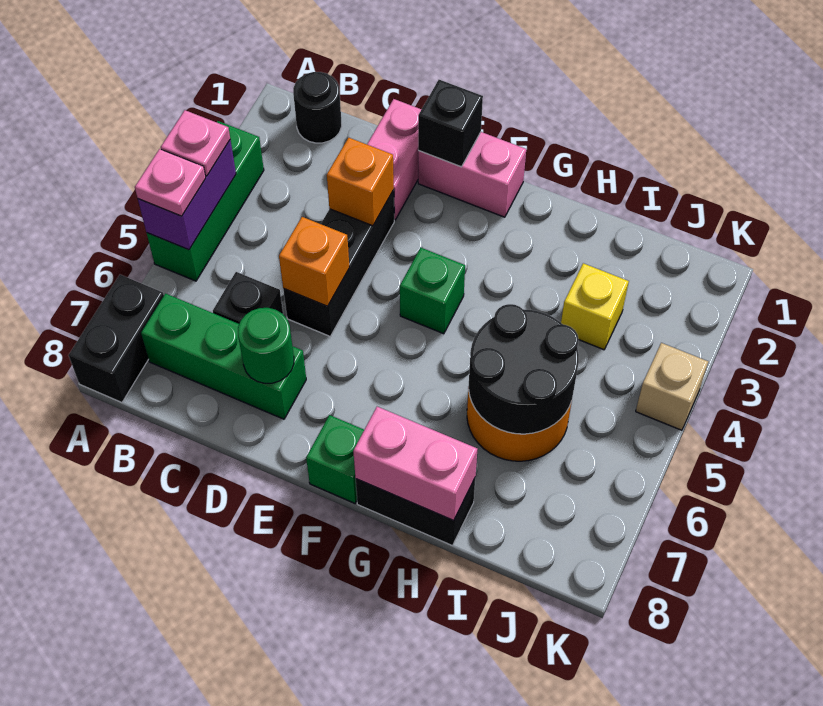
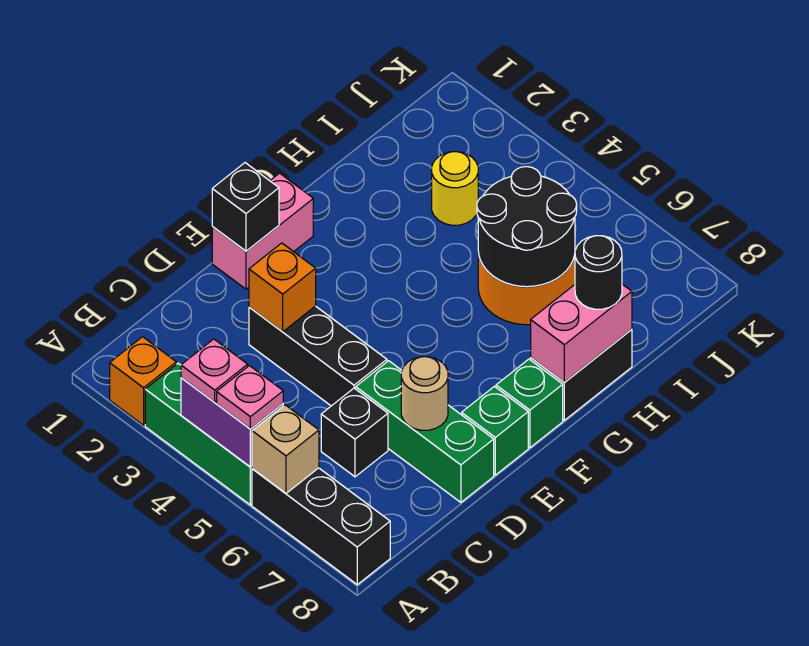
black 1x2 brick [69,275,164,403] -> black 1x3 brick [252,468,390,584]
black 1x1 round brick [293,72,342,143] -> black 1x1 round brick moved to [575,236,622,309]
green 1x3 brick [141,294,306,419] -> green 1x3 brick turned to [356,361,494,502]
pink 1x2 brick [367,99,421,220] -> none
orange 1x1 brick [279,217,350,306] -> orange 1x1 brick moved to [110,337,176,425]
green 1x1 round brick [238,308,294,383] -> tan 1x1 round brick [401,357,448,430]
green 1x1 brick [400,248,465,334] -> green 1x1 brick moved to [462,386,528,475]
yellow 1x1 brick [561,263,629,350] -> yellow 1x1 round brick [432,152,478,225]
tan 1x1 brick [636,343,708,430] -> tan 1x1 brick moved to [252,405,319,493]

